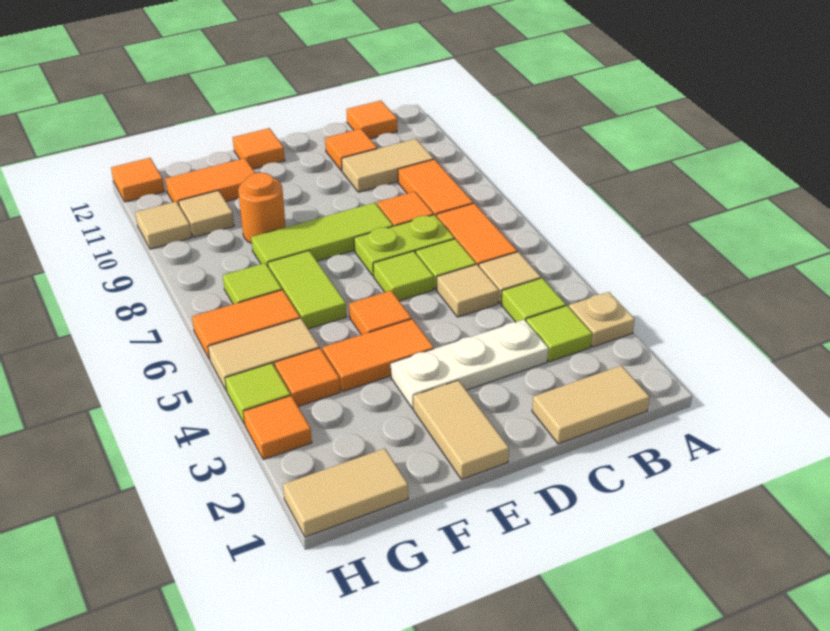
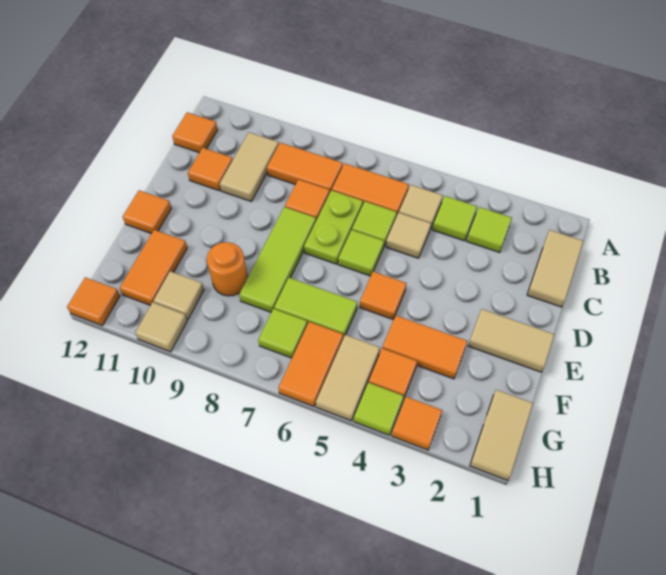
tan 1x1 plate [569,292,635,347] -> none
white 1x3 plate [391,320,549,409] -> none
orange 1x2 tile [323,319,434,392] -> orange 1x2 tile turned to [382,315,467,379]

